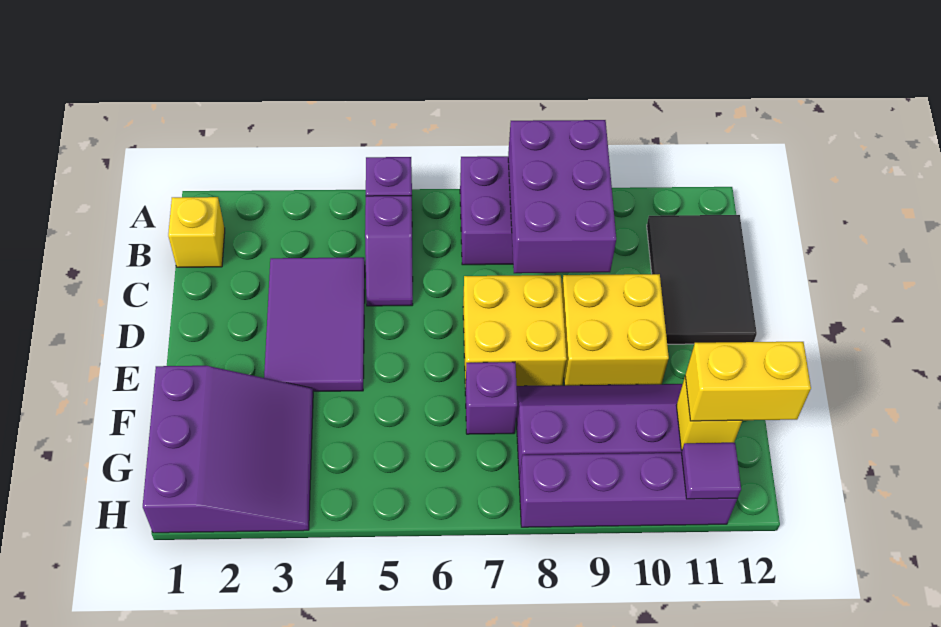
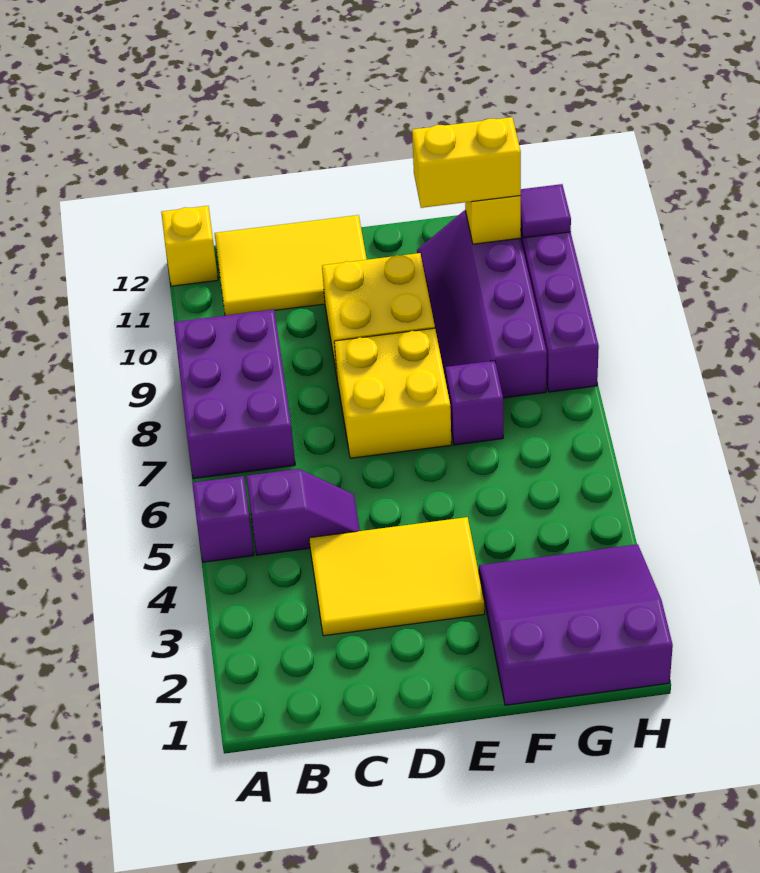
purple 2x3 brick [508,120,616,273] -> none
yellow 1x1 brick [168,197,225,267] -> yellow 1x1 brick moved to [161,206,218,286]
black 2x3 tile [647,215,757,344] -> yellow 2x3 tile [214,215,367,316]
purple 2x3 tile [264,257,365,391] -> yellow 2x3 tile [309,517,485,636]
yellow 1x2 brick [685,342,811,421] -> yellow 1x2 brick turned to [412,117,521,208]

